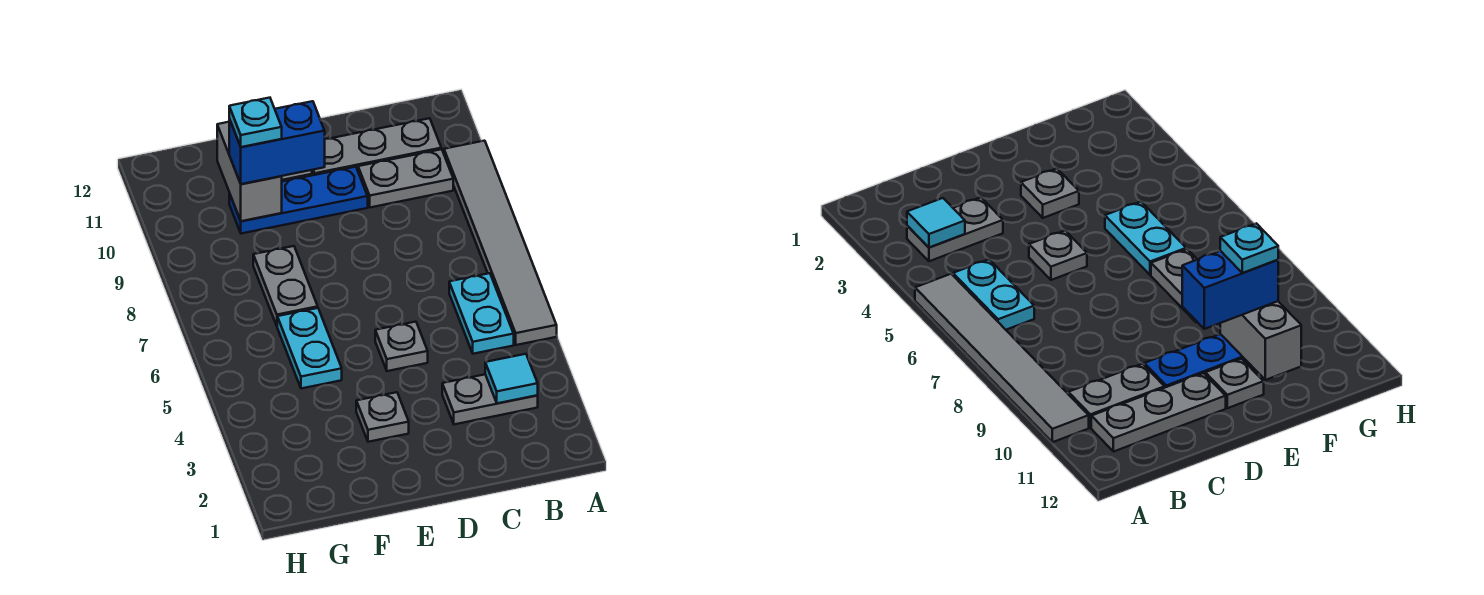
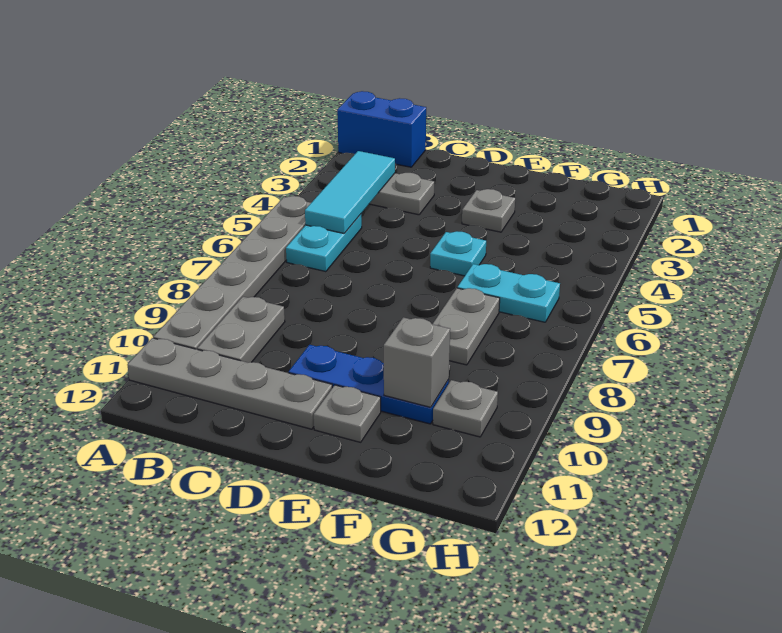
grey 1x6 tile [444,141,557,345] -> grey 1x6 plate [153,196,311,349]
cyan 1x1 tile [485,354,538,403] -> cyan 1x3 tile [305,151,395,233]
grey 1x2 plate [358,149,453,207] -> grey 1x2 plate turned to [198,297,285,363]
grey 1x3 plate [311,118,441,175] -> grey 1x4 plate [127,338,332,429]
grey 1x1 plate [375,322,428,371] -> grey 1x1 plate moved to [433,380,498,437]
blue 1x2 brick [229,101,325,184] -> blue 1x2 brick moved to [337,91,426,167]
cyan 1x2 plate [277,308,342,388] -> cyan 1x2 plate turned to [458,264,560,322]
grey 1x2 brick [217,122,282,221] -> grey 1x1 brick [384,317,450,407]
cyan 1x1 plate [229,98,282,147] -> cyan 1x1 plate moved to [430,231,486,276]

